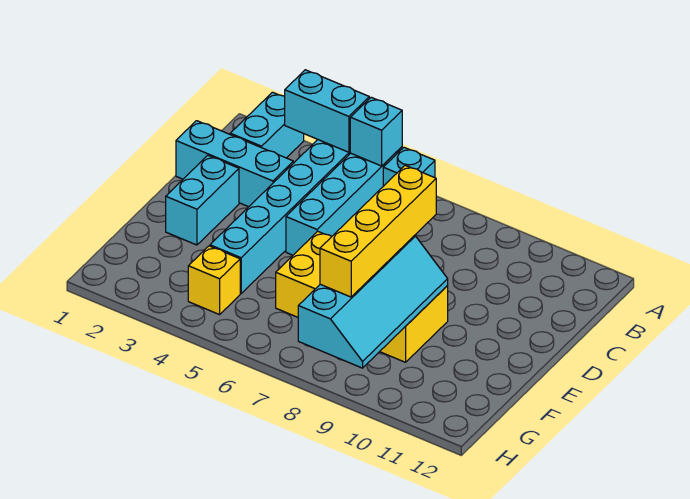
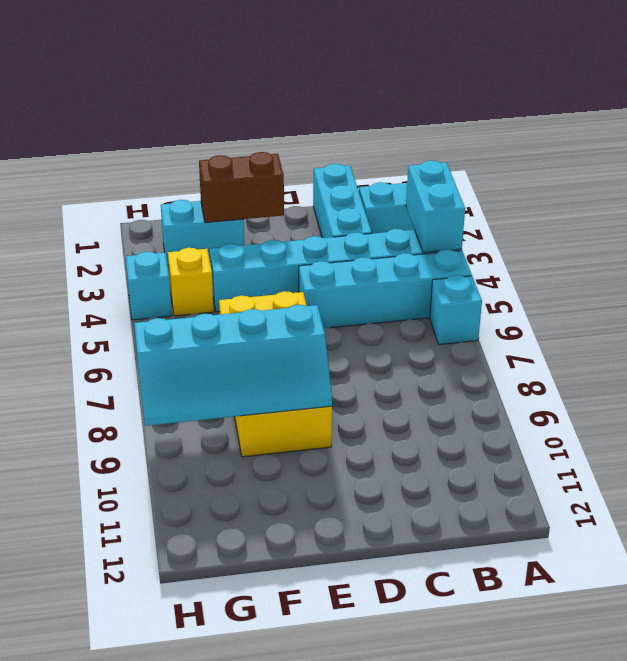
cyan 1x1 brick [350,97,402,166] -> cyan 1x1 brick moved to [126,252,172,320]
cyan 1x2 brick [166,155,239,245] -> cyan 1x2 brick moved to [161,200,244,265]
yellow 1x4 brick [320,165,436,297] -> none
none -> brown 1x2 brick [199,152,284,223]

